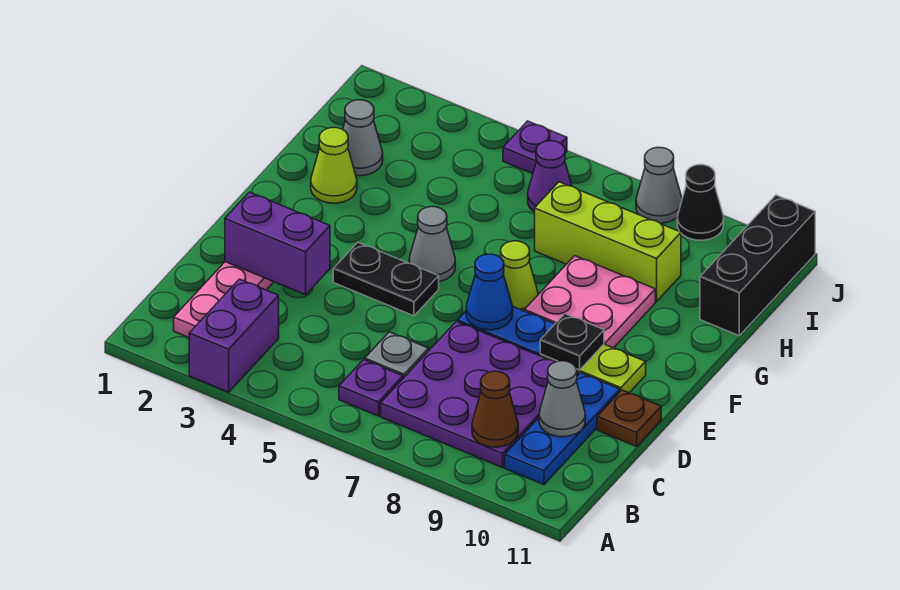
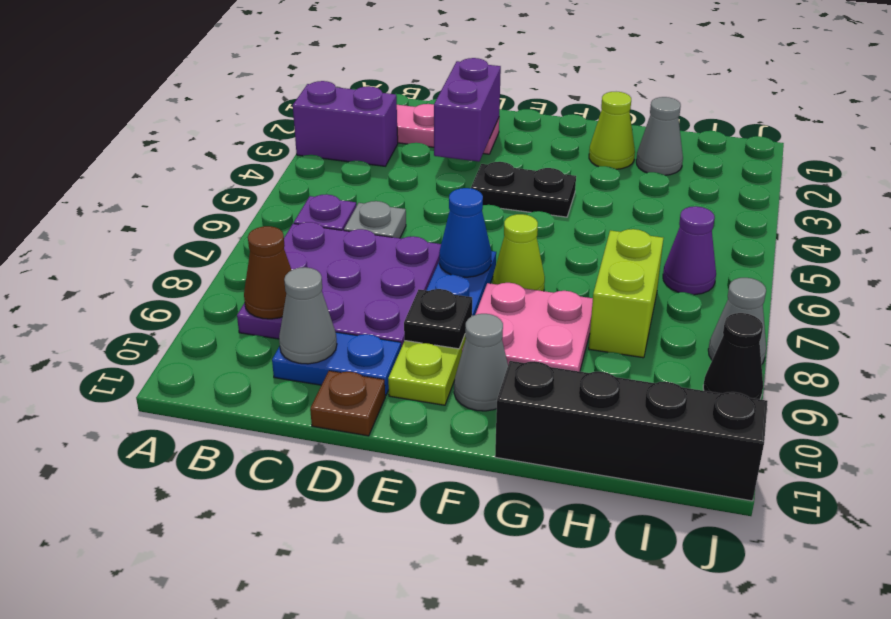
blue 1x3 plate [505,373,620,485] -> blue 1x2 plate [272,332,401,396]
black 1x2 plate [333,242,439,316] -> black 1x2 plate turned to [471,162,576,217]
grey 1x1 cone [409,207,455,282] -> grey 1x1 cone moved to [454,314,508,411]
lime 1x3 brick [535,182,681,301] -> lime 1x2 brick [589,229,663,358]
black 1x3 brick [700,195,815,336] -> black 1x4 brick [495,361,768,501]
purple 1x1 plate [503,121,567,174] -> none

